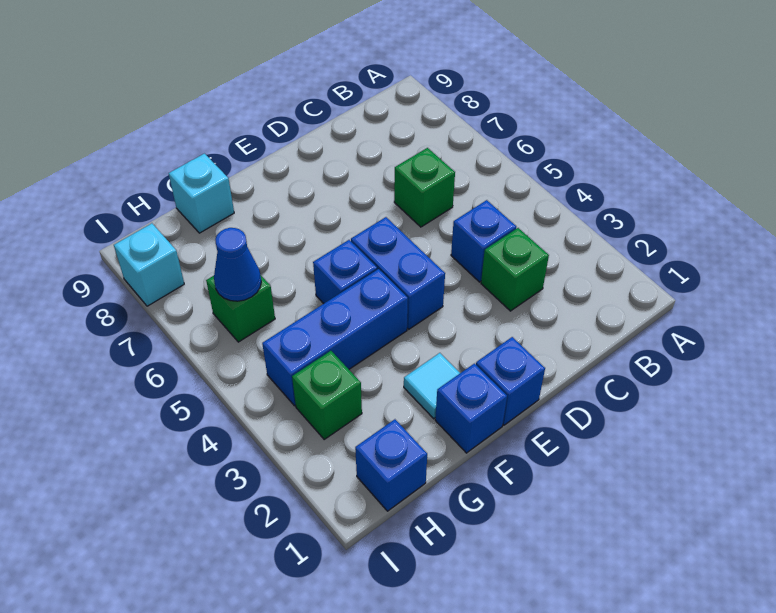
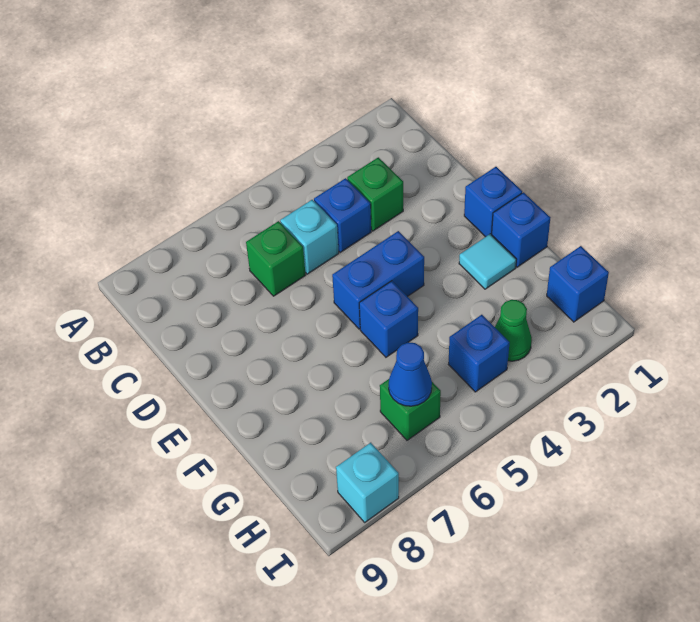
blue 1x3 brick [262,269,408,406] -> blue 1x1 brick [448,315,510,392]
cyan 1x1 brick [169,154,234,233] -> cyan 1x1 brick moved to [280,200,339,274]
green 1x1 brick [292,351,362,439] -> green 1x1 cone [495,300,532,361]

